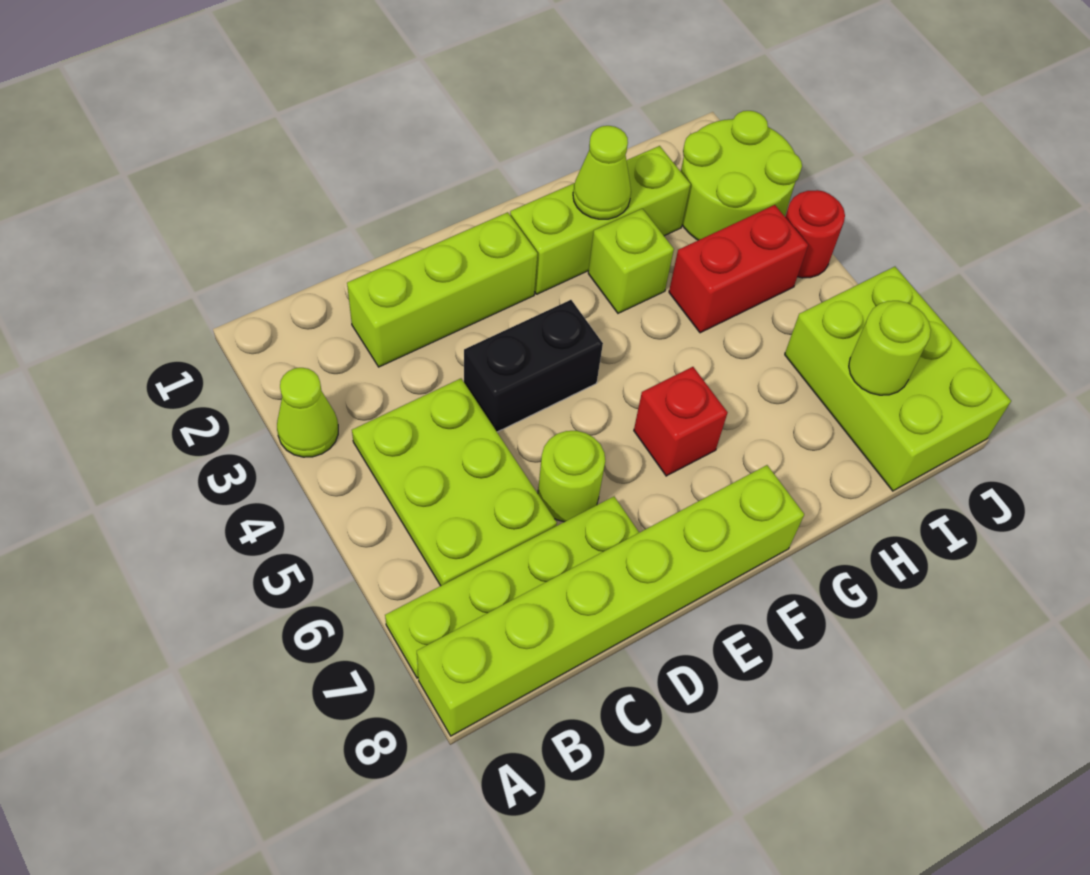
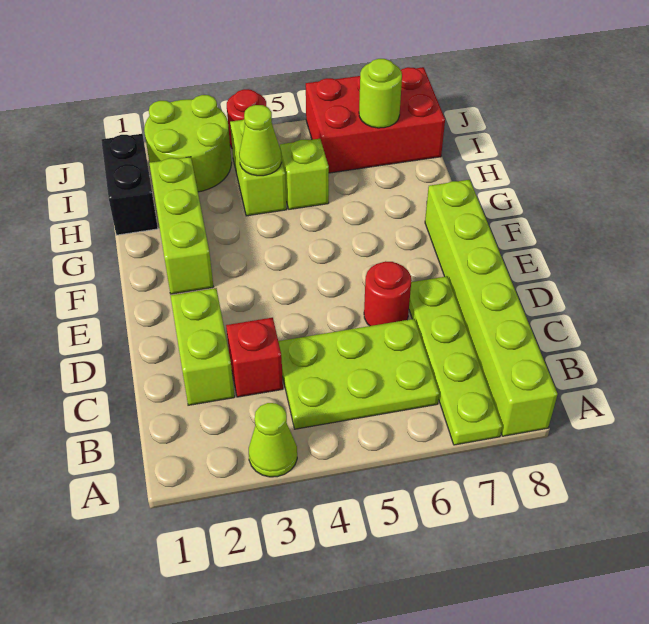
lime 1x3 brick [347,212,537,367] -> lime 1x2 brick [171,288,235,405]
black 1x2 brick [464,300,603,432] -> black 1x2 brick moved to [101,134,158,235]
lime 1x1 round brick [538,431,605,522] -> red 1x1 round brick [364,261,411,326]
red 1x1 brick [634,367,728,476] -> red 1x1 brick moved to [226,318,283,397]
lime 1x1 cone [573,126,631,219] -> lime 1x1 cone moved to [239,105,281,176]
lime 1x1 brick [588,209,674,313] -> lime 1x1 brick moved to [280,139,329,209]
red 1x2 brick [669,205,808,333] -> lime 1x2 brick [230,120,287,216]
lime 2x3 brick [785,267,1011,491] -> red 2x3 brick [306,67,445,173]

